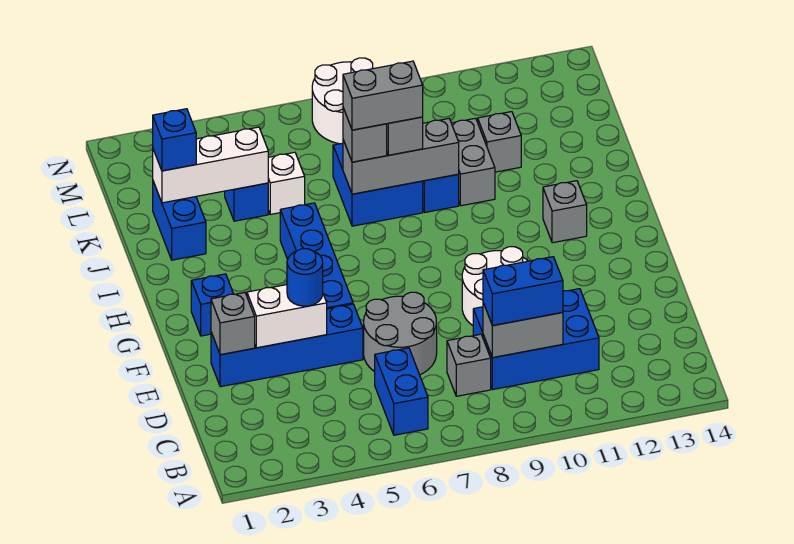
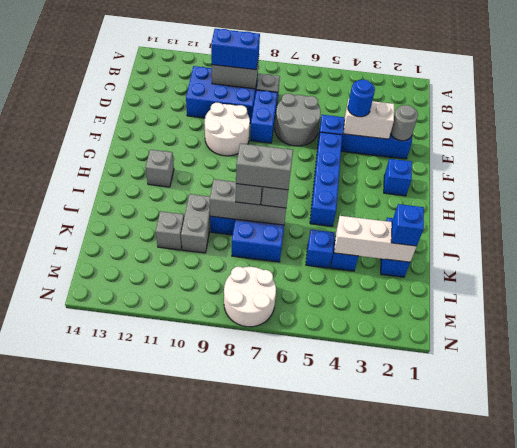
blue 1x2 brick [375,348,428,435] -> blue 1x2 brick moved to [250,90,278,143]
grey 1x1 brick [211,293,255,355] -> grey 1x1 round brick [391,105,418,141]
white 1x1 brick [268,152,305,214] -> blue 1x1 brick [306,230,334,268]

